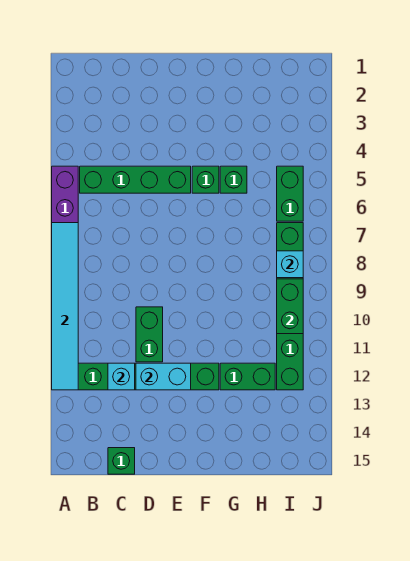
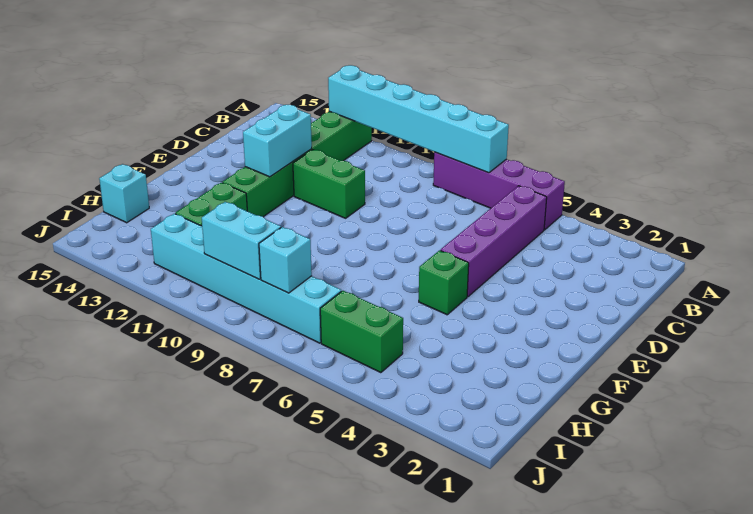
cyan 1x6 tile [52,223,78,390] -> cyan 1x6 brick [328,65,509,173]
green 1x4 brick [80,166,191,193] -> purple 1x4 brick [441,186,547,297]
cyan 1x1 brick [108,363,135,390] -> cyan 1x1 brick moved to [99,164,149,223]
green 1x1 brick [108,448,135,474] -> none
green 1x1 brick [220,166,247,193] -> none
green 1x6 brick [277,223,303,390] -> cyan 1x6 brick [151,214,341,343]
green 1x2 brick [277,279,303,334] -> cyan 1x2 brick [202,202,281,279]

